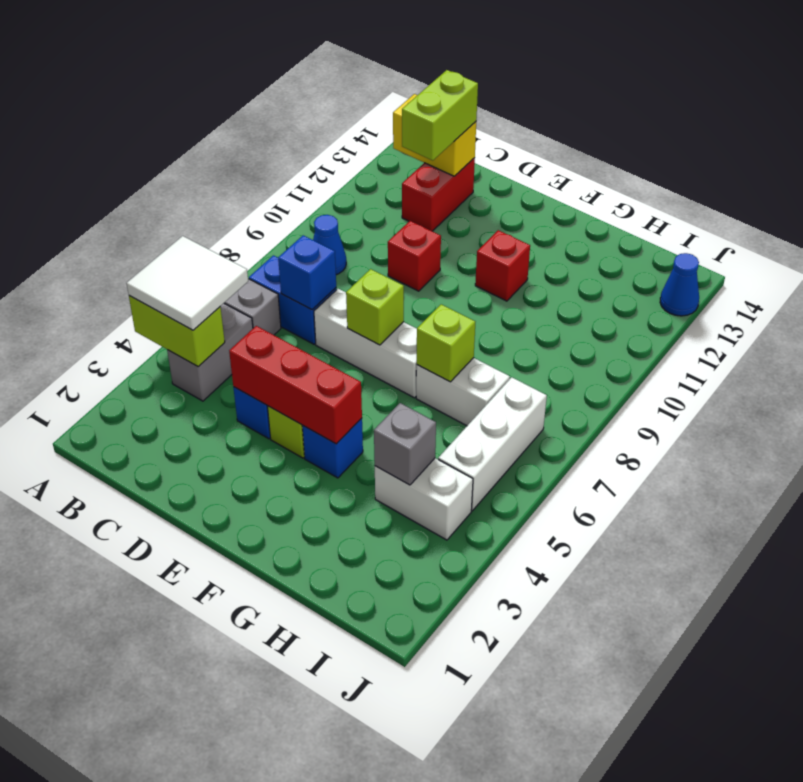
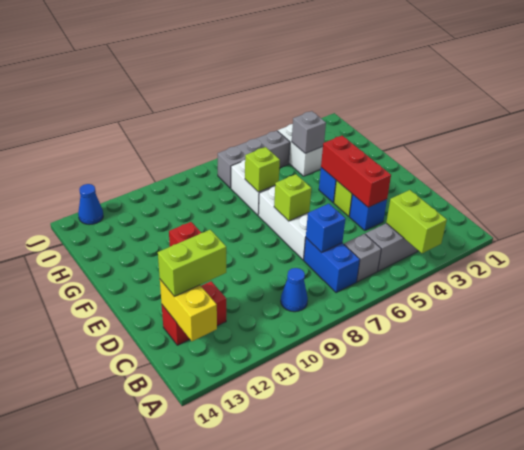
white 2x2 tile [127,236,248,330] -> none
red 1x1 brick [388,221,441,291] -> none
white 1x3 brick [438,377,547,511] -> grey 1x3 brick [218,131,290,188]

